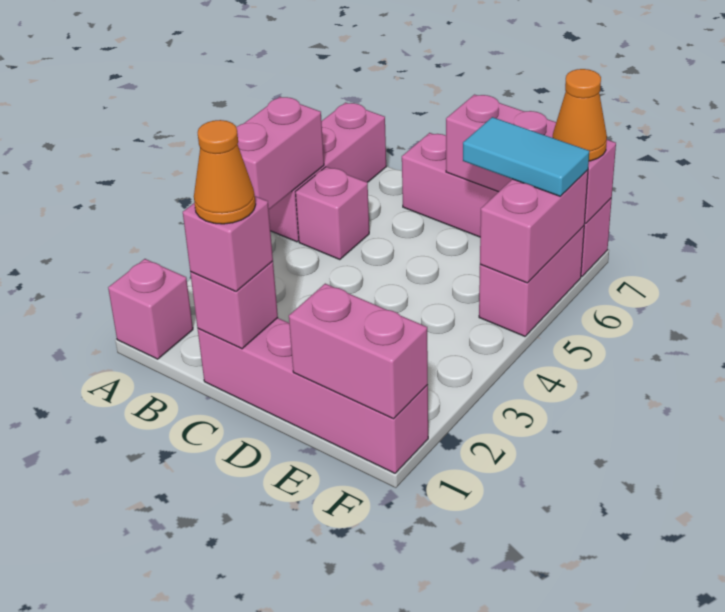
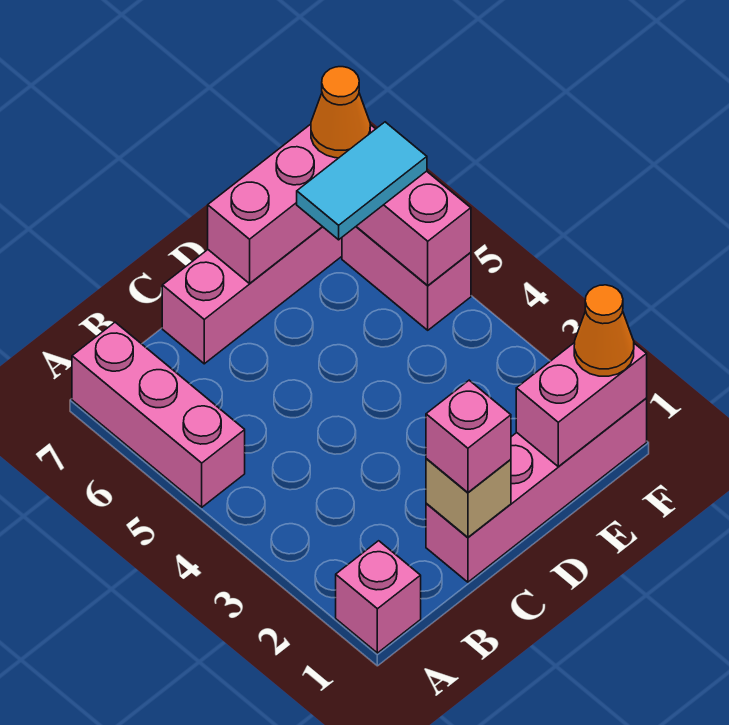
pink 1x2 brick [236,97,324,209] -> none
pink 1x1 brick [296,167,369,260] -> none
pink 1x1 brick [190,261,278,349] -> tan 1x1 brick [426,459,511,537]
orange 1x1 cone [194,120,256,224] -> orange 1x1 cone moved to [574,285,634,376]

